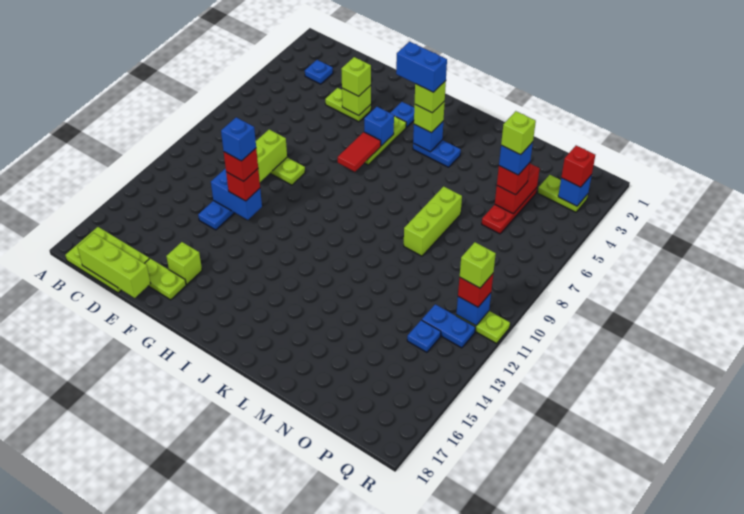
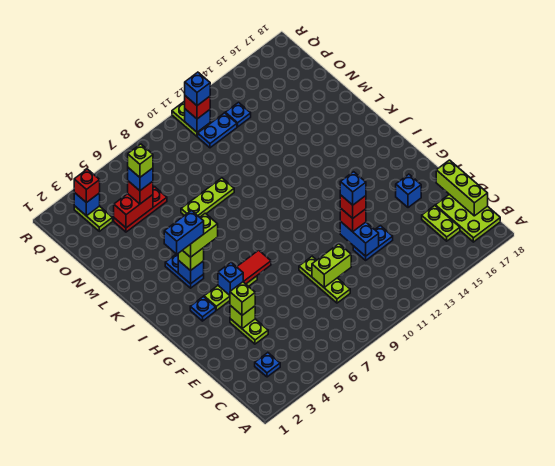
lime 1x2 plate [144,259,186,300] -> lime 1x2 plate moved to [422,206,460,241]
lime 1x1 brick [166,242,202,284] -> blue 1x1 brick [396,174,421,208]
blue 1x2 brick [396,42,447,92] -> blue 1x2 brick turned to [164,210,204,254]
lime 1x1 brick [415,81,446,113] -> lime 1x2 brick [183,213,218,257]
lime 1x3 brick [404,186,462,256] -> lime 1x3 plate [181,178,234,217]
blue 1x2 plate [422,304,475,348] -> blue 1x2 plate turned to [198,113,237,148]
lime 1x1 brick [460,242,496,288] -> blue 1x1 brick [185,72,210,106]

